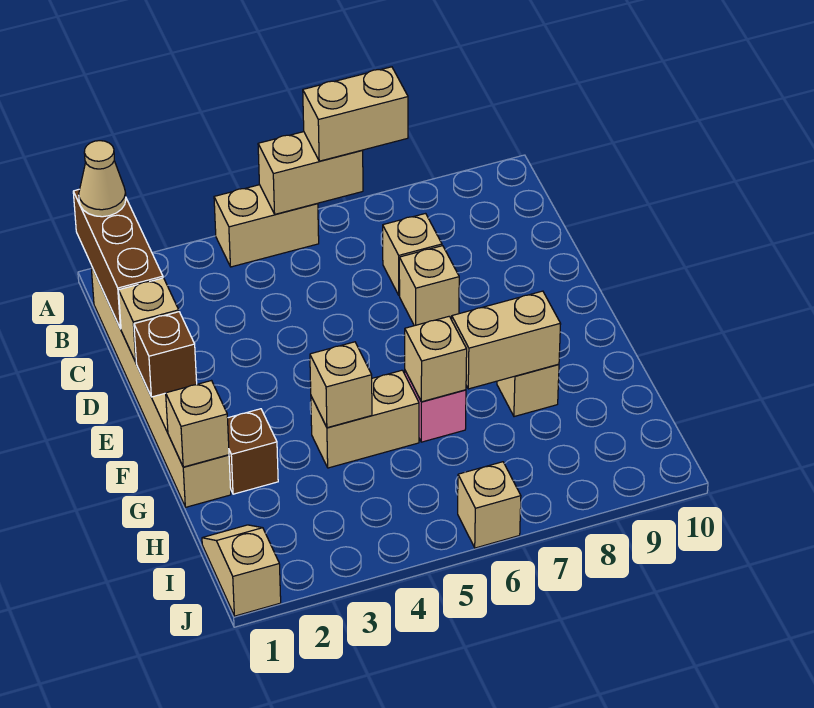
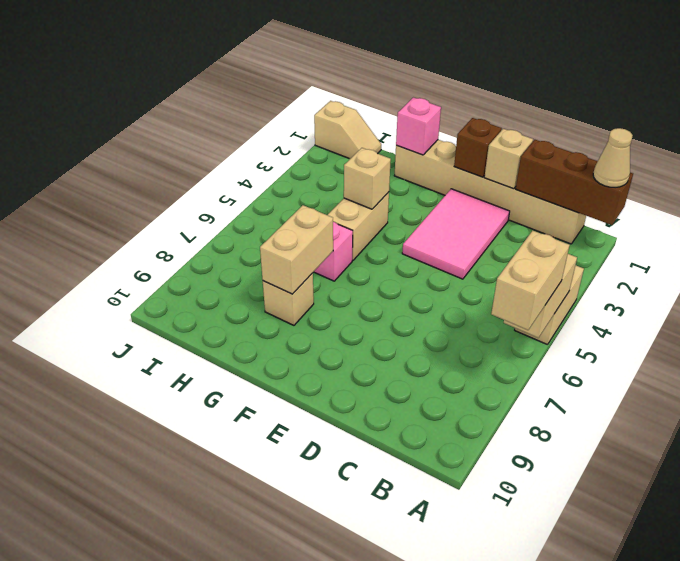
tan 1x1 brick [383,214,442,295] -> none
none -> pink 2x3 tile [402,189,510,279]
tan 1x1 brick [399,246,459,326] -> none
tan 1x1 brick [166,381,229,467] -> pink 1x1 brick [396,98,441,155]
brown 1x1 brick [228,409,278,494] -> none
tan 1x1 brick [405,316,467,402] -> none
tan 1x1 brick [458,462,521,548] -> none

